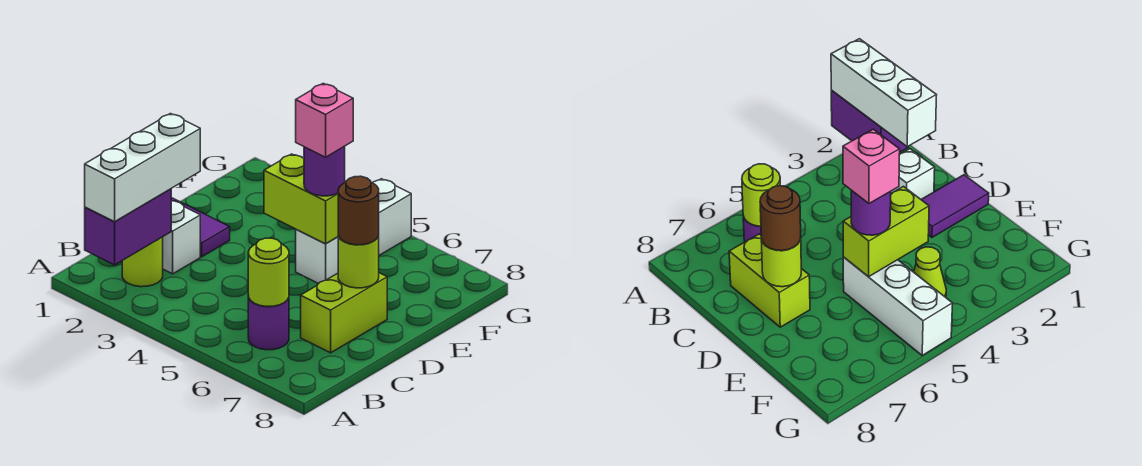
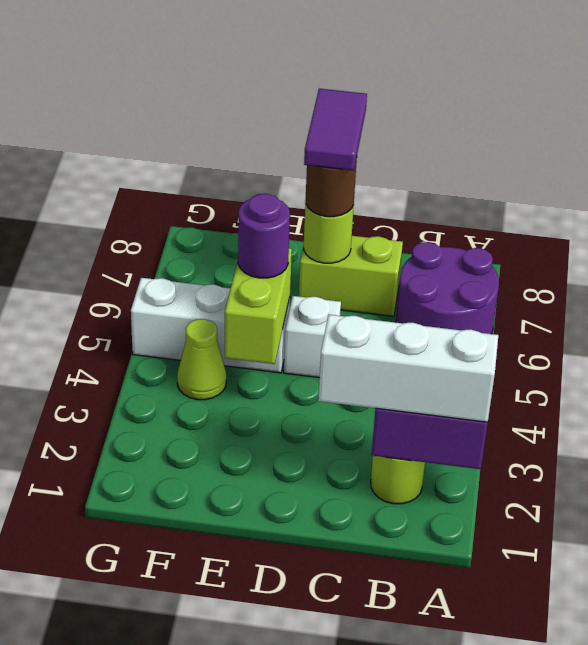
purple 1x1 round brick [248,295,289,350] -> purple 2x2 round brick [396,242,499,334]
lime 1x1 round brick [248,238,289,306] -> none
white 1x1 brick [163,200,200,274] -> white 1x1 brick moved to [284,296,341,378]
purple 1x2 tile [171,198,230,257] -> purple 1x2 tile moved to [304,89,367,170]
pink 1x1 brick [296,83,353,157] -> none

